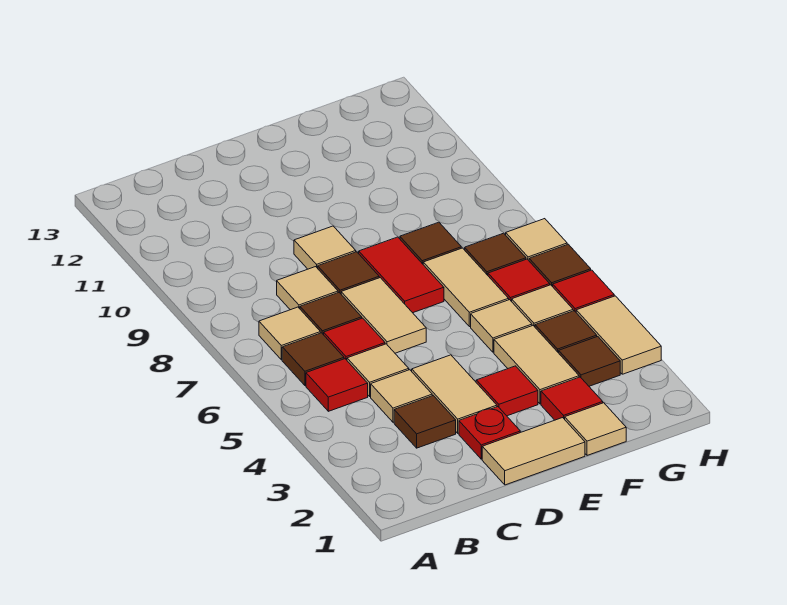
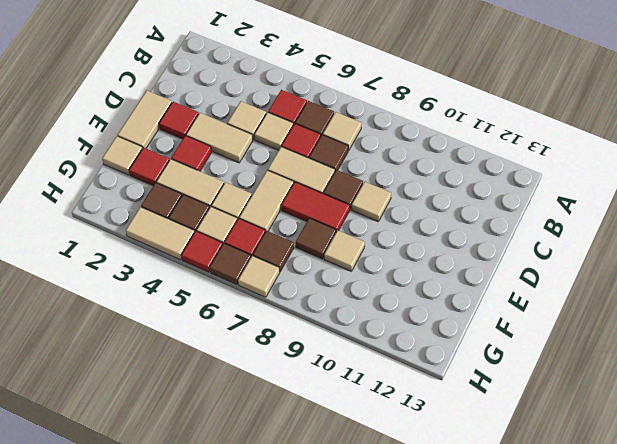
brown 1x1 tile [394,396,456,448] -> none
tan 1x1 tile [277,267,338,310] -> tan 1x1 tile moved to [324,230,365,271]
red 1x1 plate [459,407,520,459] -> red 1x1 tile [159,102,199,139]
tan 1x2 tile [423,248,509,327] -> tan 1x2 tile turned to [239,170,294,232]

